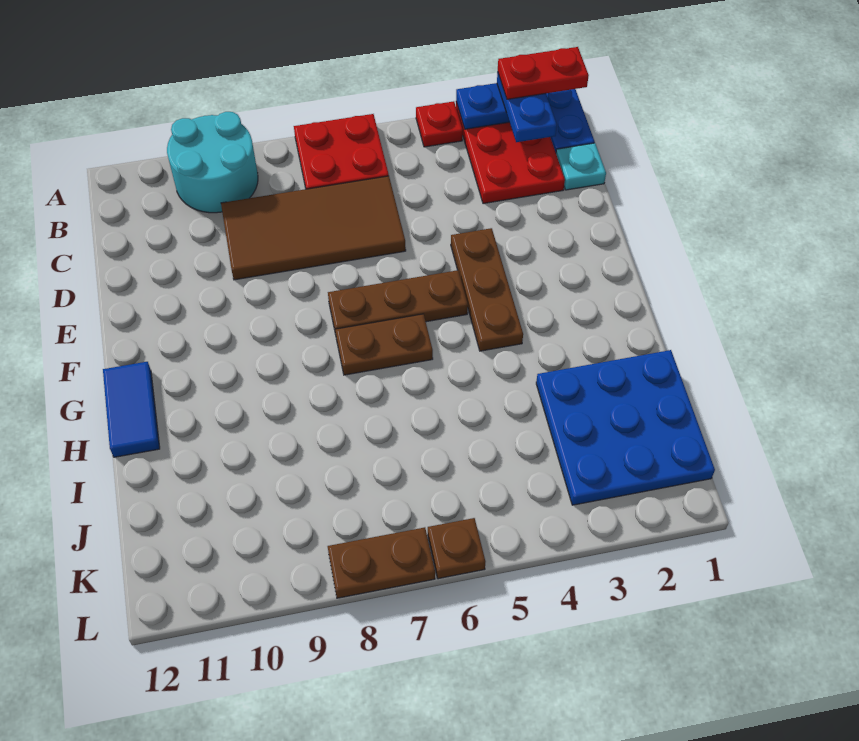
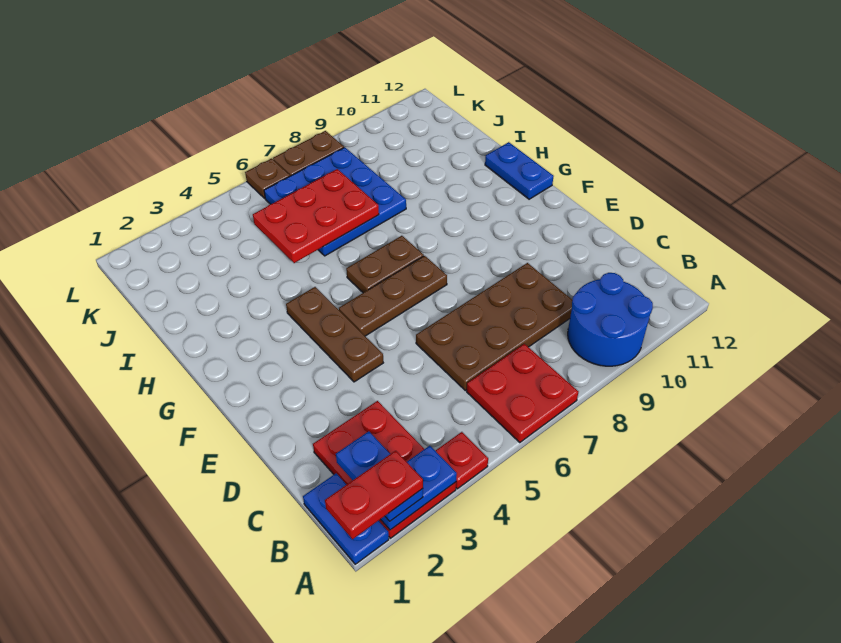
cyan 2x2 round brick [167,112,258,213] -> blue 2x2 round brick [568,273,653,366]
cyan 1x1 plate [556,143,606,190] -> none
brown 2x4 tile [221,176,406,280] -> brown 2x4 plate [416,263,572,391]
blue 1x2 tile [103,362,160,457] -> blue 1x2 plate [485,142,554,199]
blue 3x3 plate [536,350,715,505] -> blue 3x3 plate moved to [264,147,406,256]
none -> red 2x3 plate [253,169,379,263]

